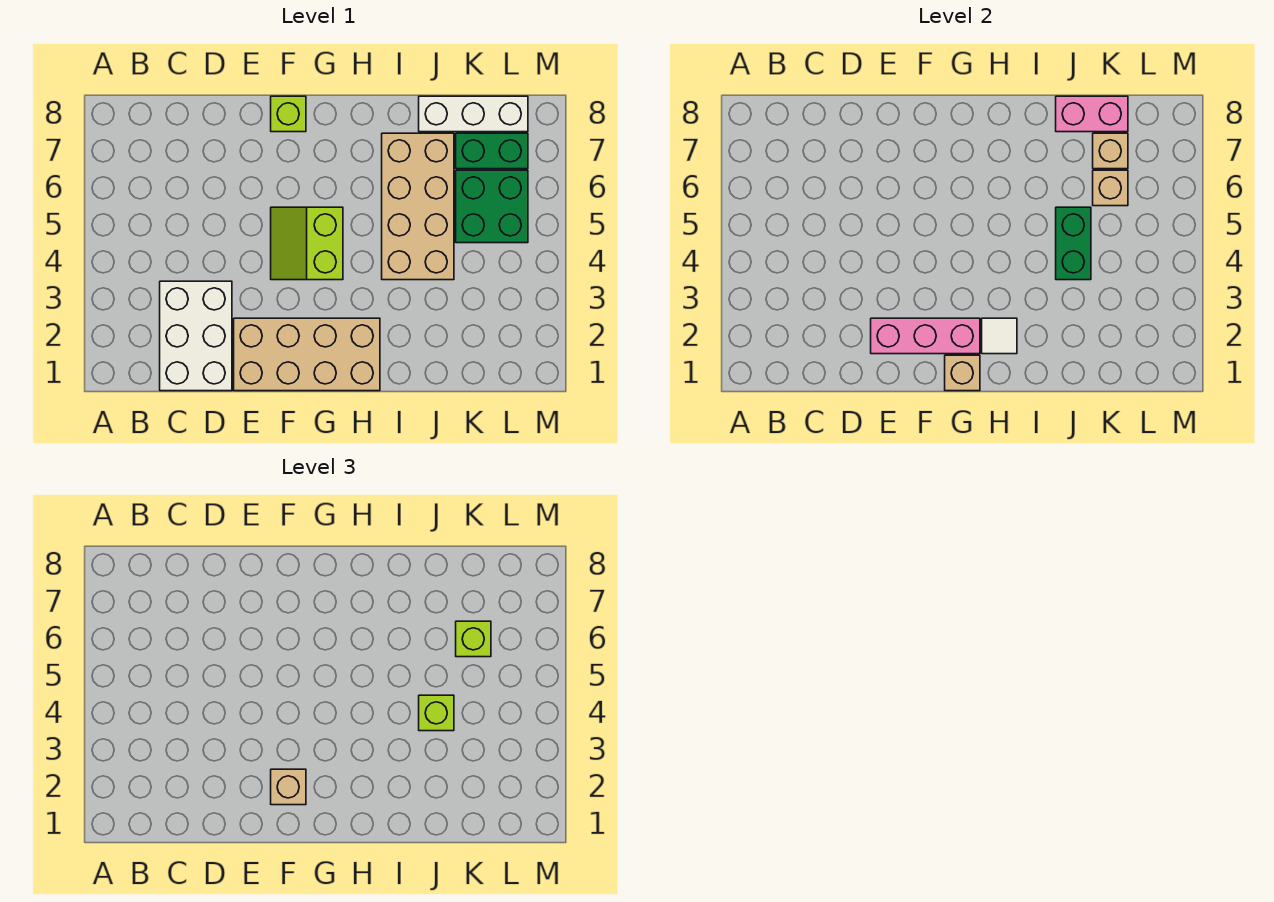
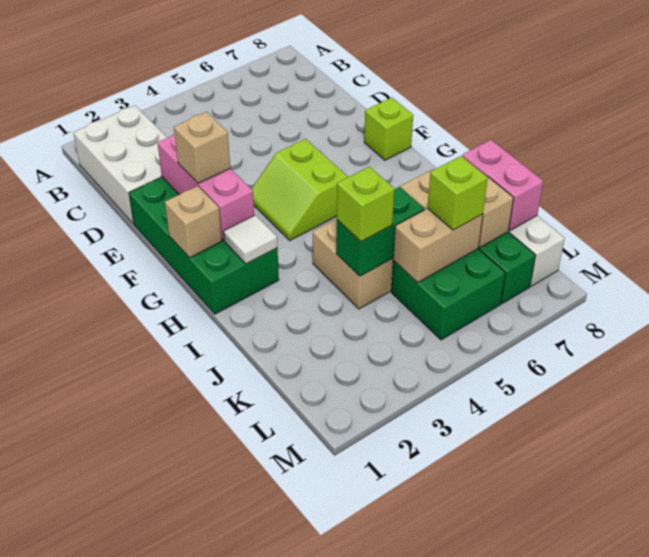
white 2x3 brick [160,281,232,391] -> white 2x3 brick turned to [73,106,167,224]
tan 2x4 brick [234,318,380,391] -> green 2x4 brick [129,177,279,314]
lime 2x2 slope [271,207,343,280] -> lime 2x2 slope turned to [252,139,348,240]
tan 1x1 brick [1093,170,1128,206] -> tan 1x2 brick [393,208,483,283]

